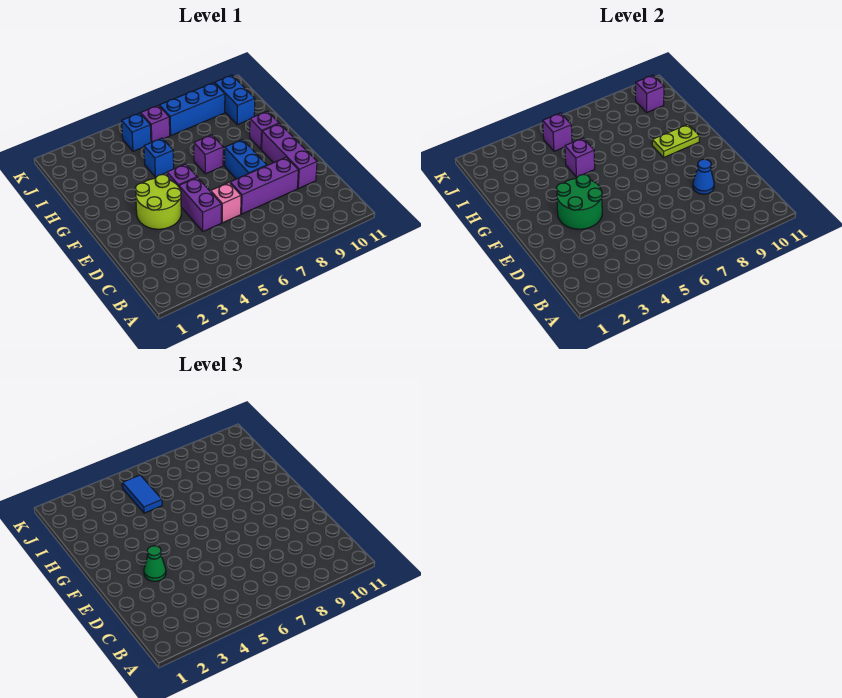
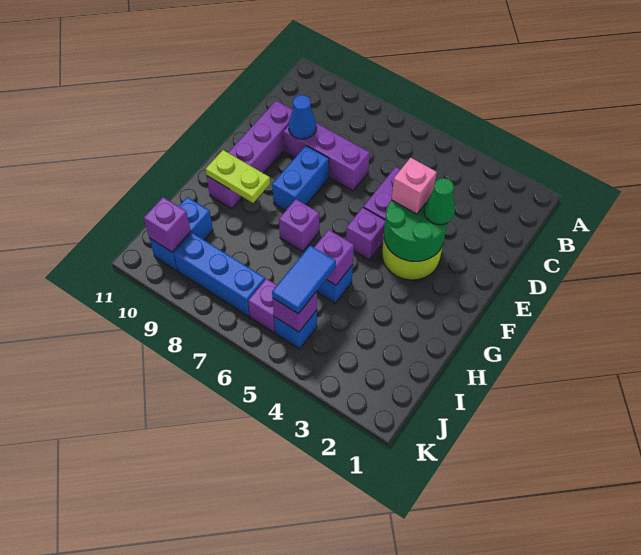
pink 1x1 brick [210,183,241,223] -> pink 1x1 brick moved to [391,158,437,214]

